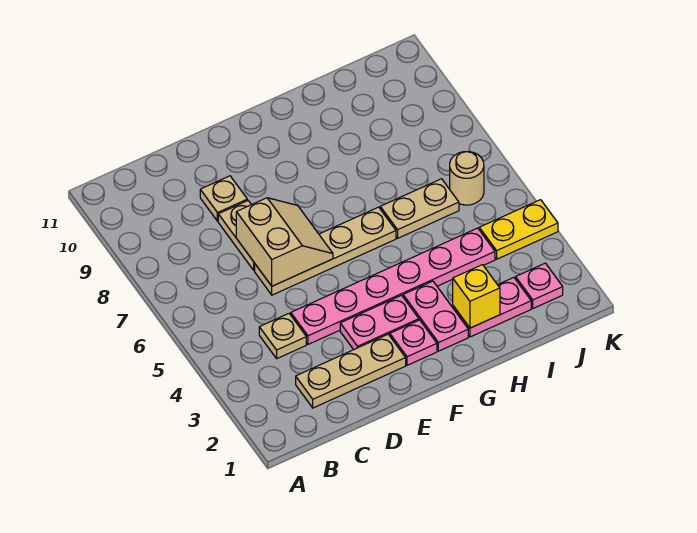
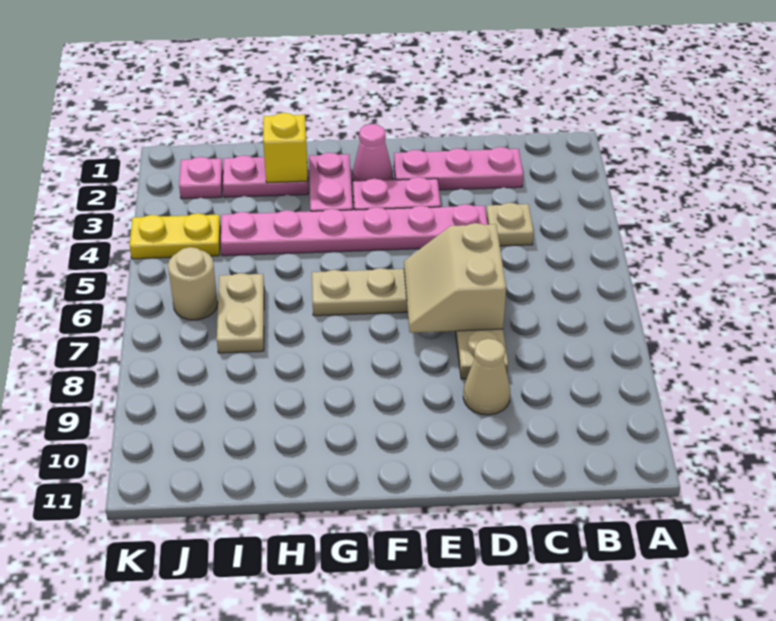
tan 1x3 plate [296,334,406,408] -> pink 1x3 plate [394,147,523,190]
tan 1x1 plate [200,176,247,221] -> tan 1x1 cone [463,339,510,415]
pink 1x1 plate [390,320,437,365] -> pink 1x1 cone [352,124,393,181]
tan 1x2 plate [380,179,459,238] -> tan 1x2 plate turned to [217,273,264,353]

